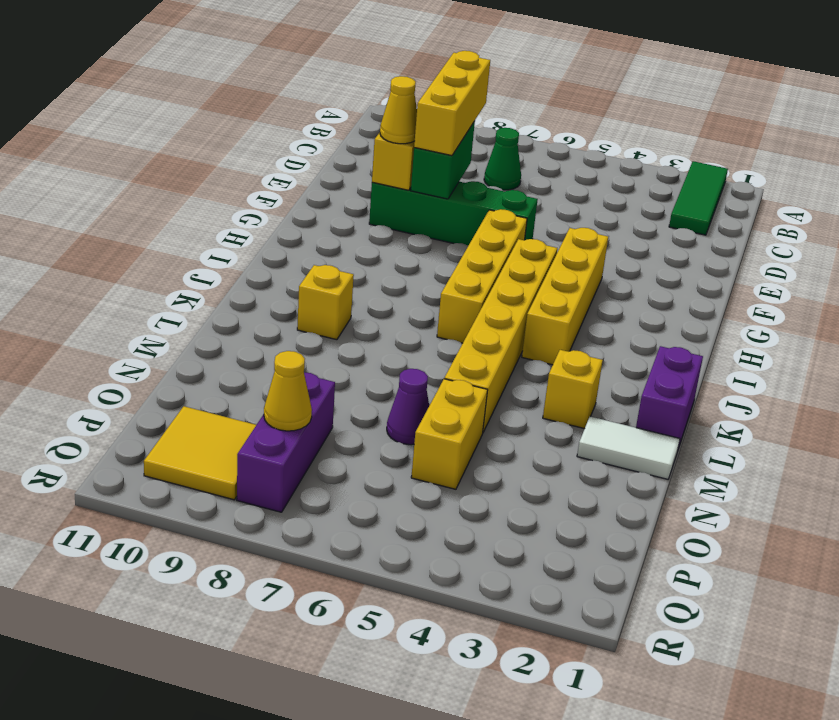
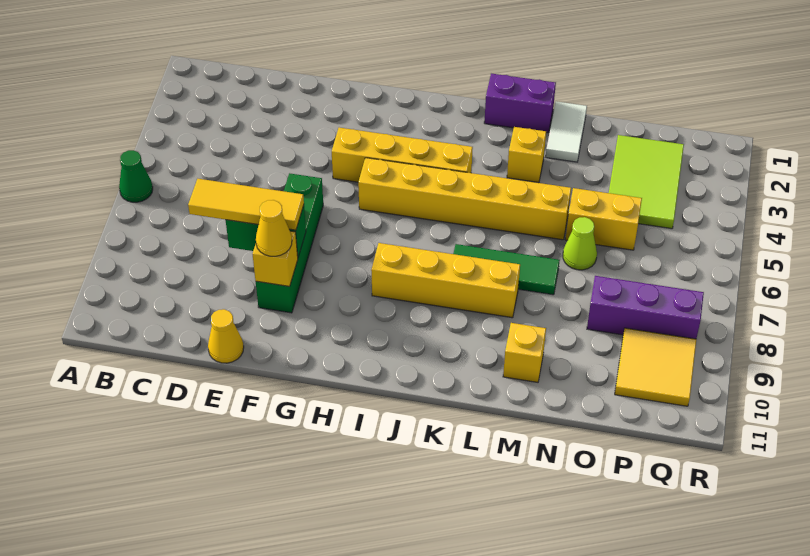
green 1x3 tile [669,161,728,235] -> green 1x3 tile moved to [453,244,560,295]
green 1x1 cone [484,128,521,190] -> green 1x1 cone moved to [119,150,153,202]
yellow 1x3 brick [414,51,490,156] -> yellow 1x3 tile [188,179,304,230]
yellow 1x4 brick [437,209,527,343] -> yellow 1x4 brick moved to [371,243,520,318]
yellow 1x1 brick [297,265,354,340] -> yellow 1x1 brick moved to [503,323,546,382]
purple 1x1 cone [387,369,429,445] -> lime 1x1 cone [563,217,597,270]
none -> lime 2x3 tile [609,135,684,229]
yellow 1x1 cone [264,351,312,431] -> yellow 1x1 cone moved to [208,309,244,363]

